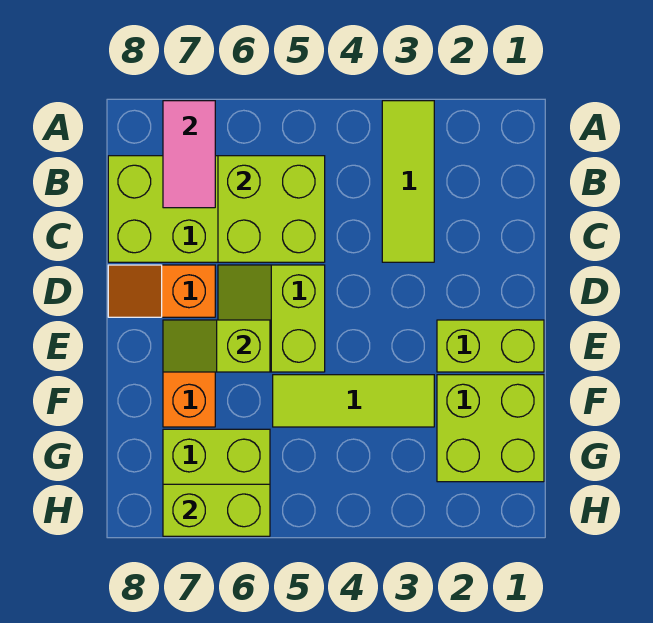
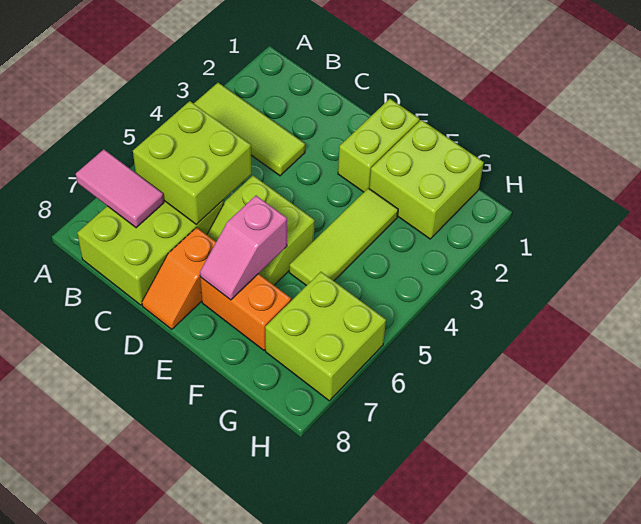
lime 1x2 slope [163,320,270,372] -> pink 1x2 slope [200,196,287,300]
lime 1x2 brick [163,484,270,536] -> none

